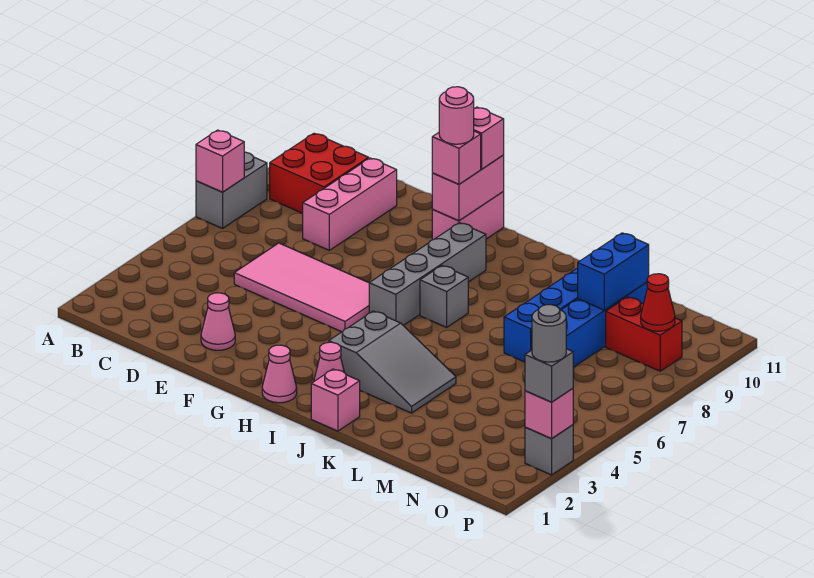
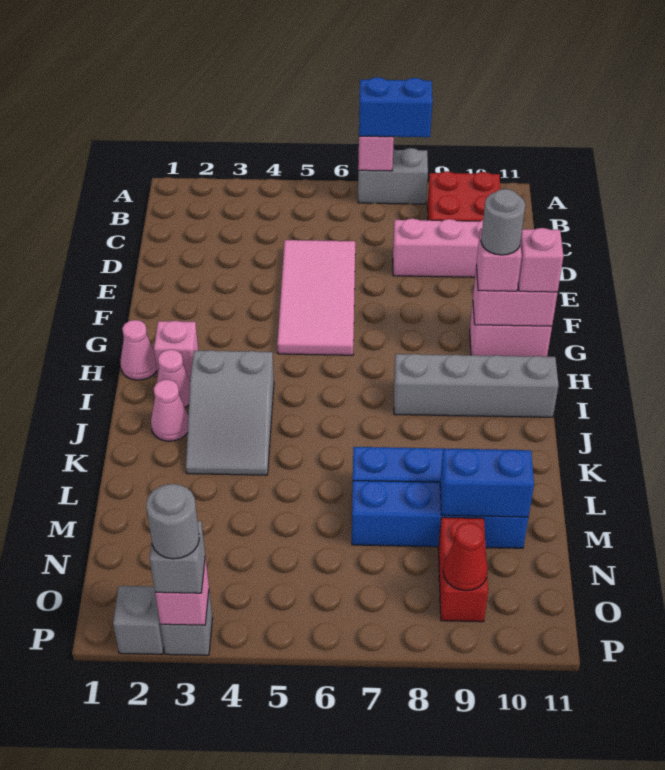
none -> blue 1x2 brick [359,77,432,137]
pink 1x1 cone [201,293,235,350] -> pink 1x1 cone moved to [151,380,188,441]
pink 1x1 round brick [439,87,474,144] -> grey 1x1 round brick [481,189,525,255]
grey 1x4 brick [369,223,486,325] -> grey 1x4 brick moved to [394,354,559,417]
grey 1x1 brick [420,266,468,327] -> grey 1x1 brick moved to [113,586,164,654]
pink 1x1 brick [311,369,360,431] -> pink 1x1 brick moved to [154,321,198,380]

